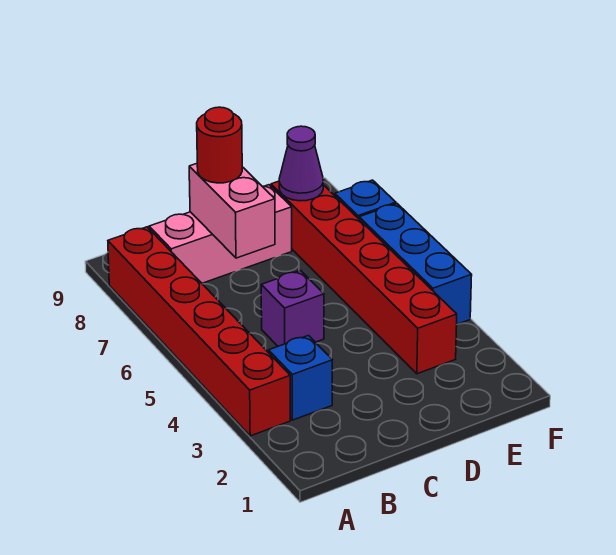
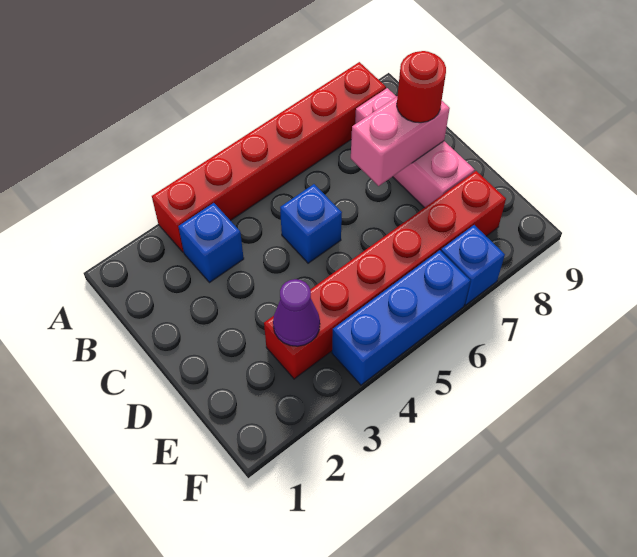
purple 1x1 brick [261,271,324,346] -> blue 1x1 brick [280,184,342,263]
purple 1x1 cone [279,126,323,201] -> purple 1x1 cone moved to [273,279,320,346]

